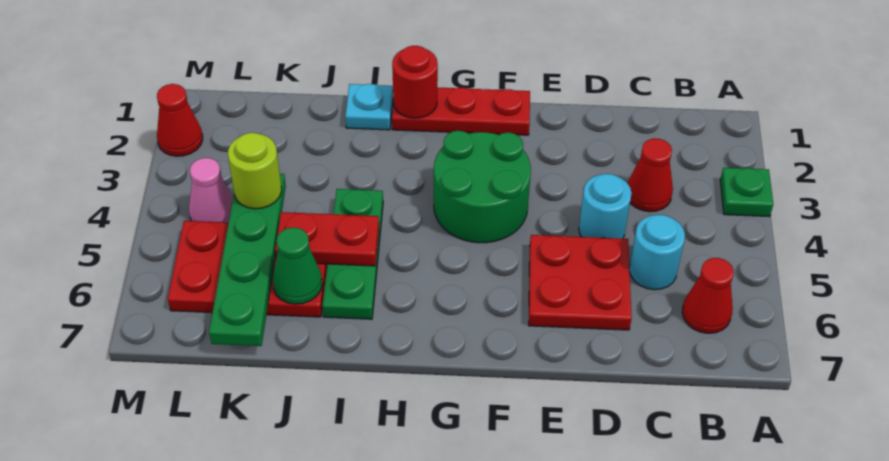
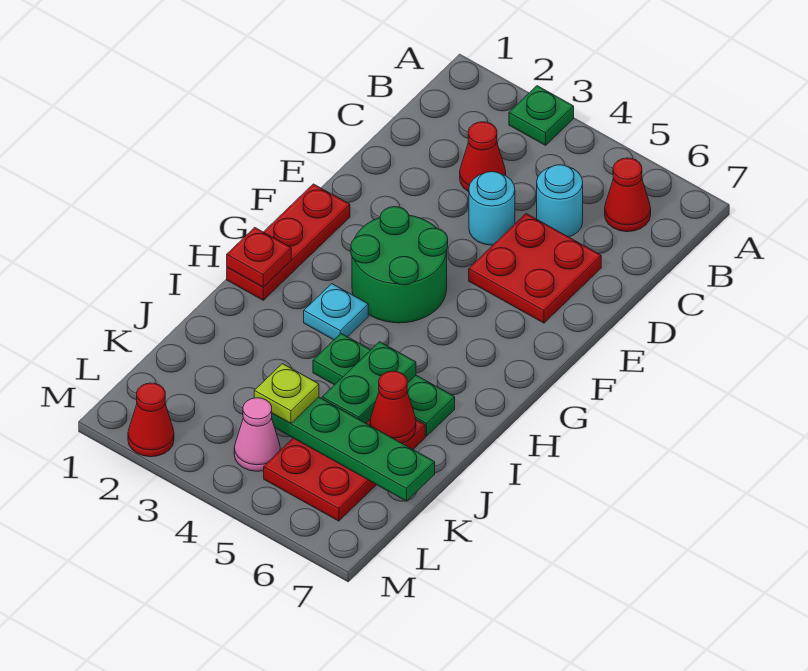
red 1x1 round brick [392,46,438,118] -> red 1x1 plate [227,227,291,287]
cyan 1x1 plate [345,84,393,130] -> cyan 1x1 plate moved to [304,284,368,340]
red 1x2 plate [275,212,379,266] -> green 1x2 plate [322,342,416,423]
green 1x1 cone [273,228,322,304] -> red 1x1 cone [370,371,416,443]
lime 1x1 round brick [228,133,281,209] -> lime 1x1 plate [254,364,319,423]

